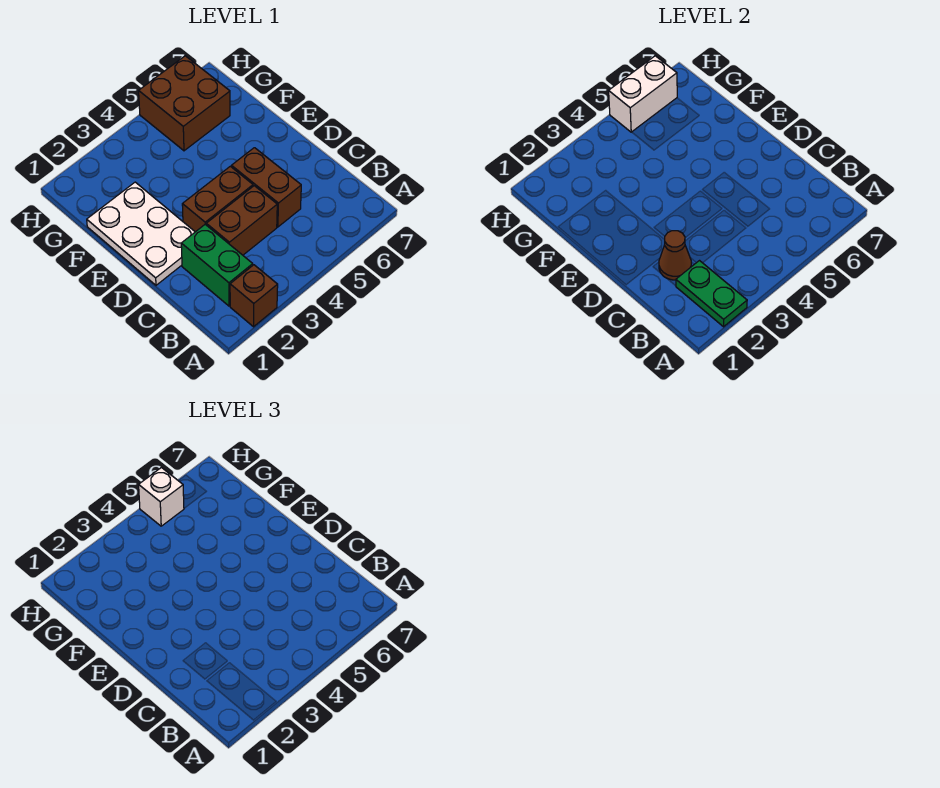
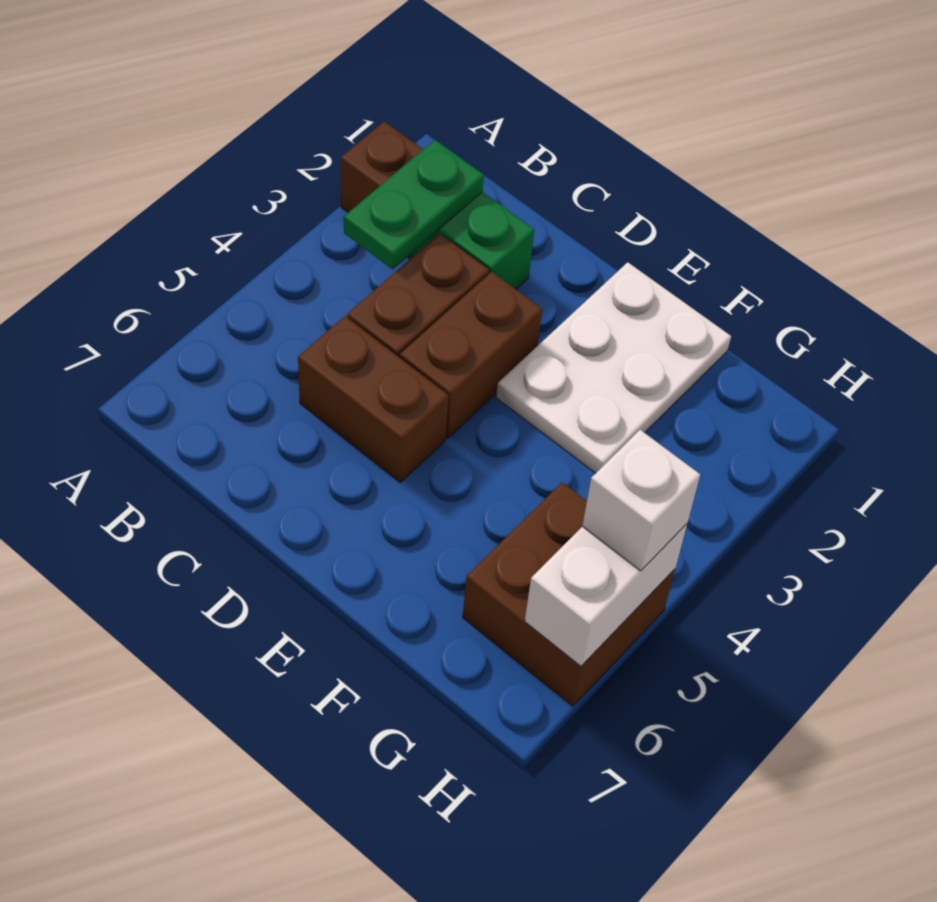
green 1x2 plate [676,261,747,327] -> green 1x2 plate turned to [344,140,484,269]
brown 1x1 cone [659,231,691,280] -> none
white 2x3 plate [87,182,195,285] -> white 2x3 plate turned to [496,262,731,473]

